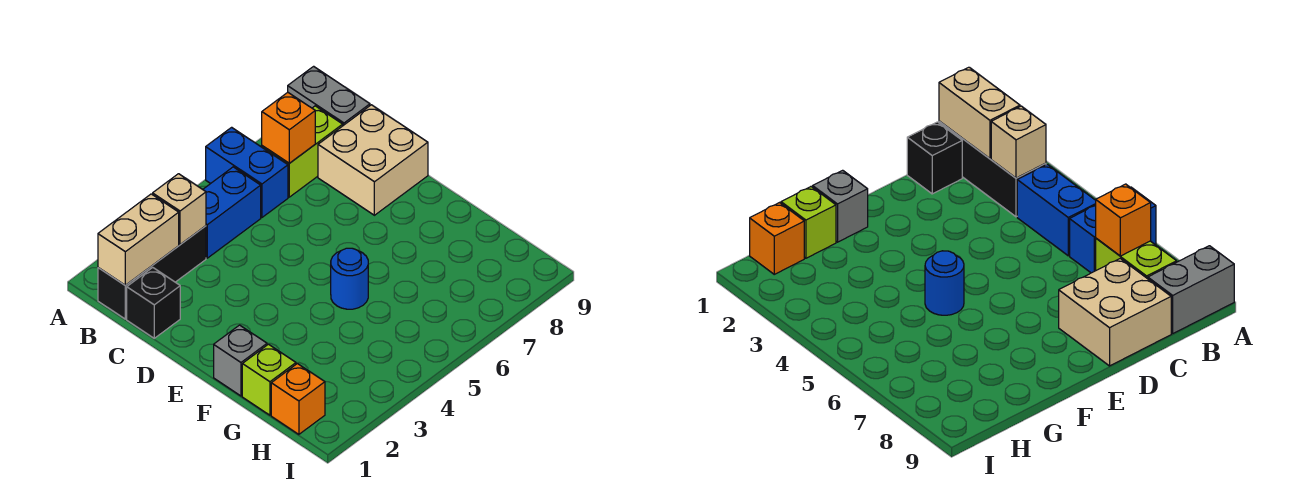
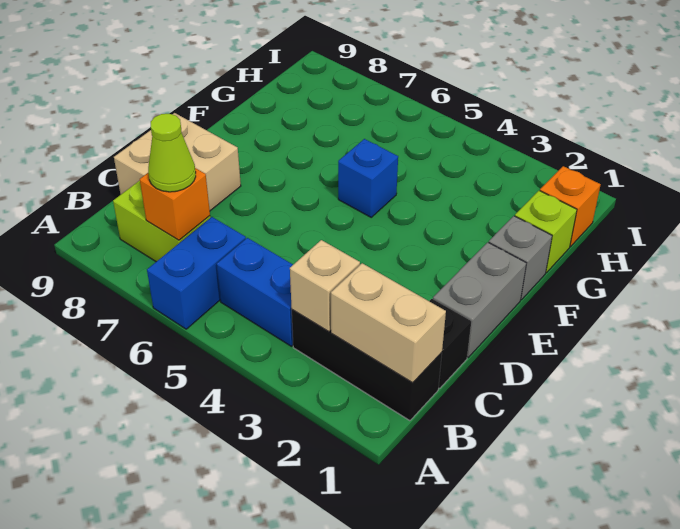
grey 1x2 brick [288,66,370,125] -> grey 1x2 brick moved to [433,242,526,357]
none -> lime 1x1 cone [148,114,196,192]
blue 1x1 round brick [331,248,368,309] -> blue 1x1 brick [338,139,398,217]

